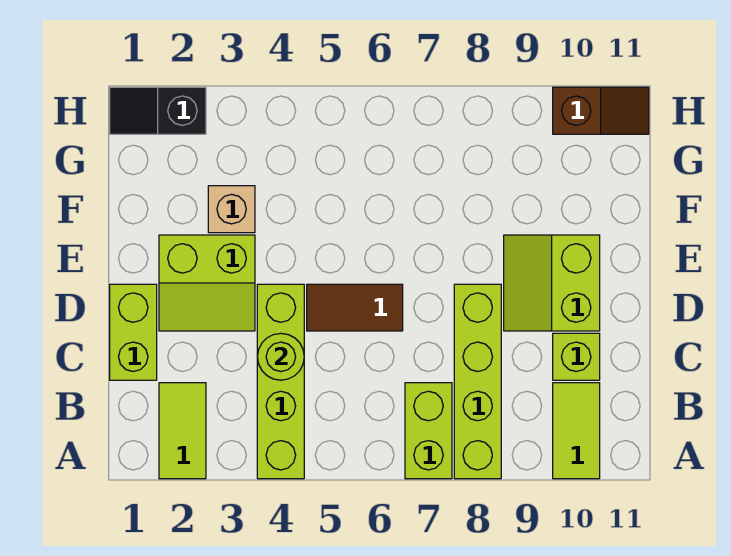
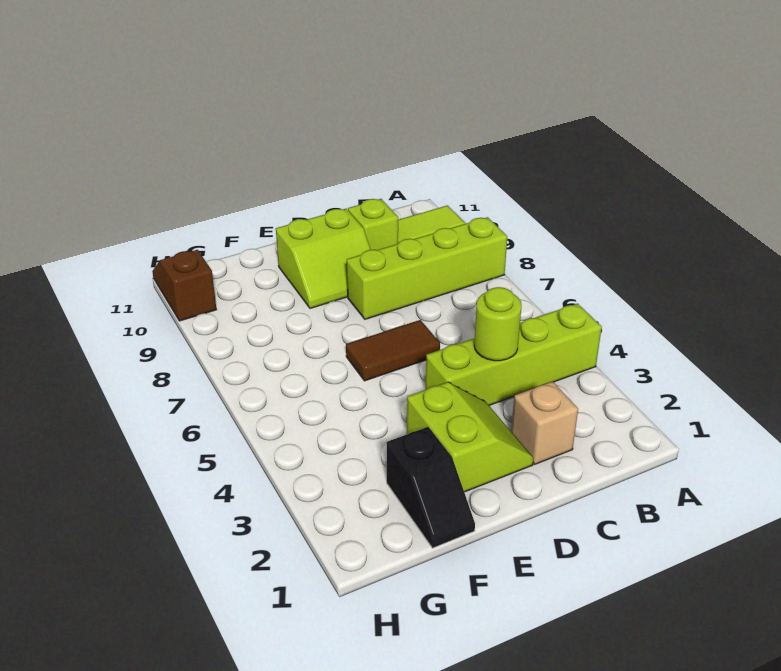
lime 1x2 tile [159,383,206,479] -> none
lime 1x2 brick [405,383,452,479] -> none
lime 1x2 brick [110,284,157,380] -> none
brown 1x2 tile [307,284,403,331] -> brown 1x2 tile turned to [346,320,440,381]
tan 1x1 brick [208,186,255,233] -> tan 1x1 brick moved to [511,382,578,464]
black 1x2 slope [110,87,206,134] -> black 1x2 slope moved to [386,427,475,548]

